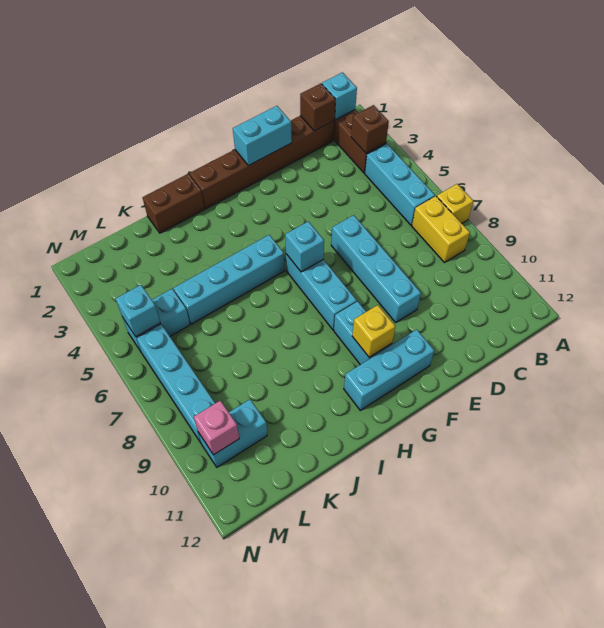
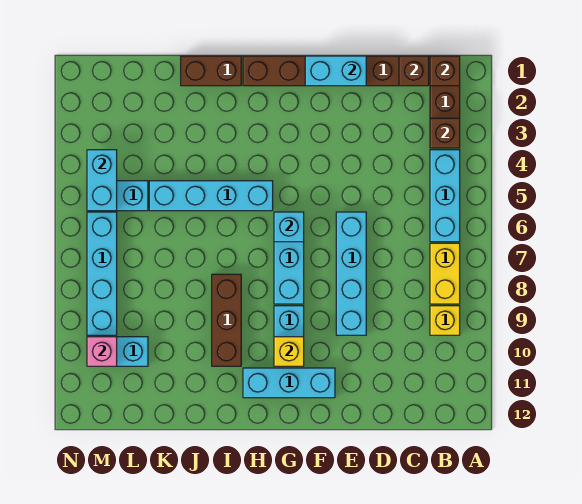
yellow 1x1 brick [437,184,473,223] -> yellow 1x1 brick moved to [430,306,460,335]
cyan 1x1 brick [322,72,357,120] -> brown 1x1 brick [430,56,460,86]
none -> brown 1x3 brick [212,274,241,366]
cyan 1x1 brick [116,285,160,337] -> cyan 1x2 brick [87,150,117,211]

